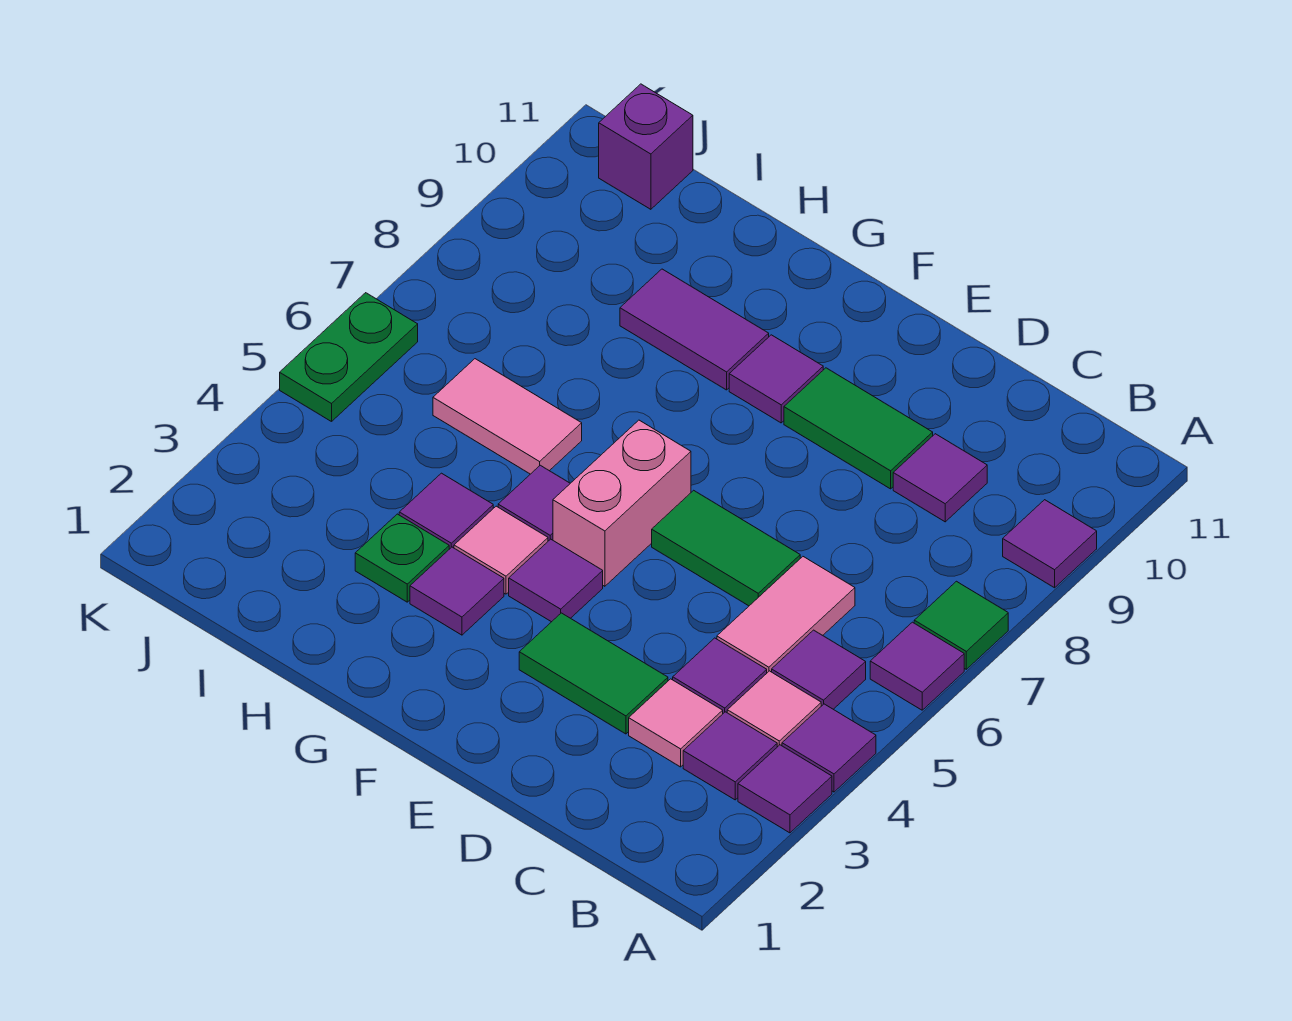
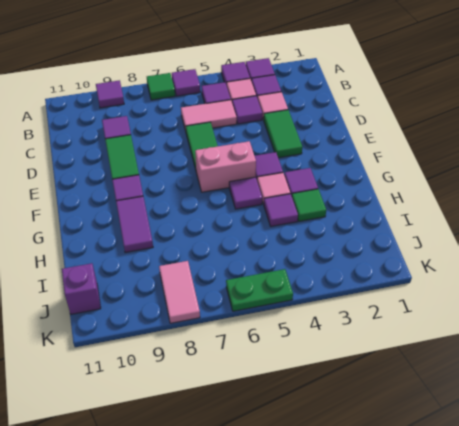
green 1x1 plate [355,514,449,602] -> green 1x1 tile [292,189,326,221]
pink 1x2 tile [433,359,582,474] -> pink 1x2 tile moved to [159,261,200,323]

